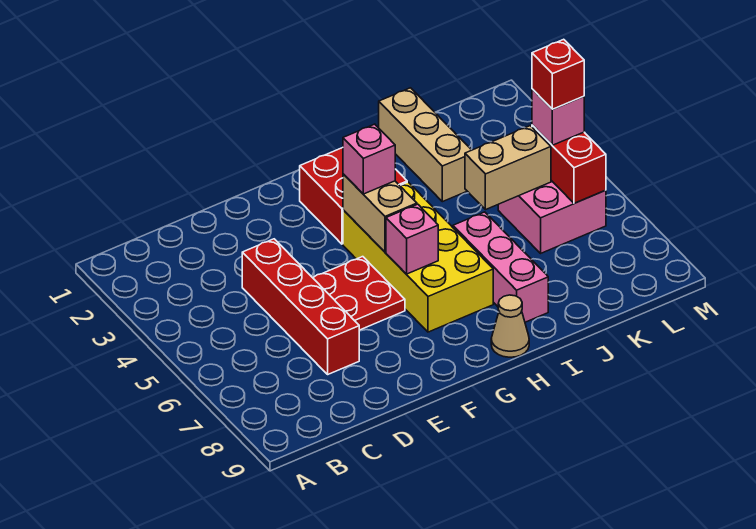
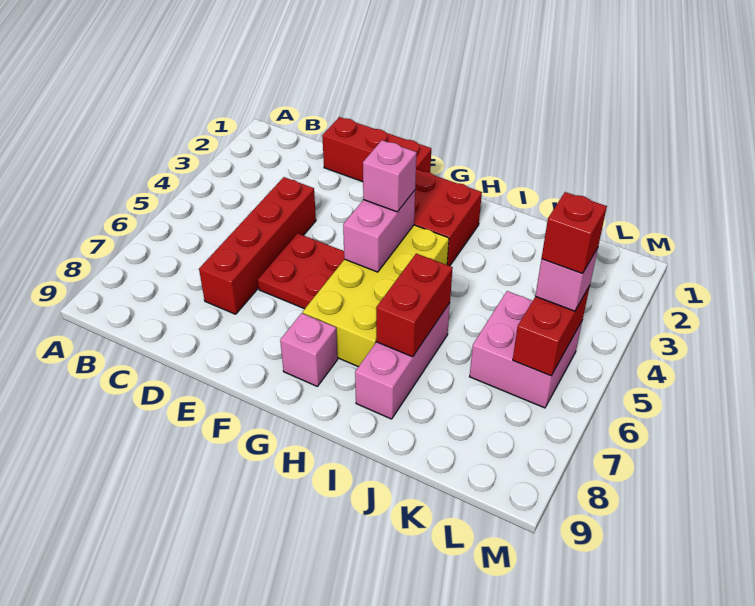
none -> red 1x3 brick [322,117,431,182]
tan 1x2 brick [343,174,417,252] -> pink 1x2 brick [343,190,415,272]
pink 1x1 brick [386,204,438,274] -> pink 1x1 brick moved to [280,313,338,387]
tan 1x1 cone [491,295,529,357] -> none
none -> red 1x2 brick [376,254,453,357]
tan 1x3 brick [379,88,471,202] -> none
tan 1x2 brick [465,126,551,210] -> none

